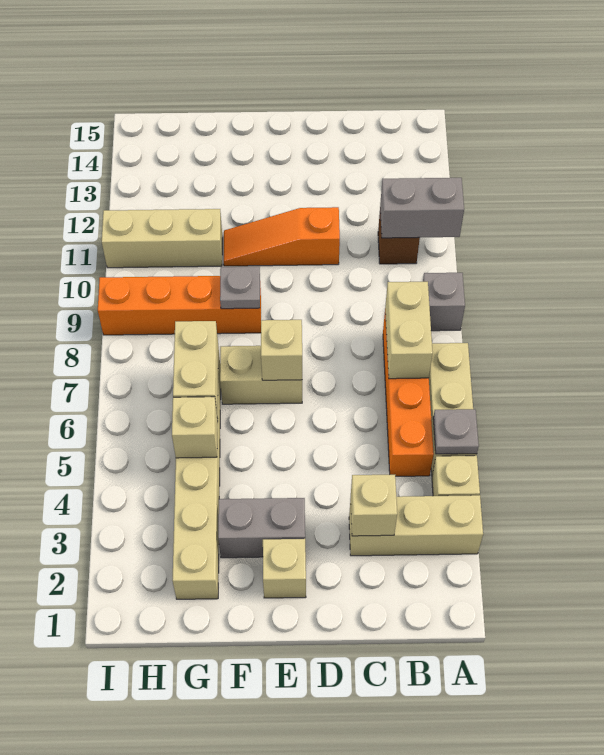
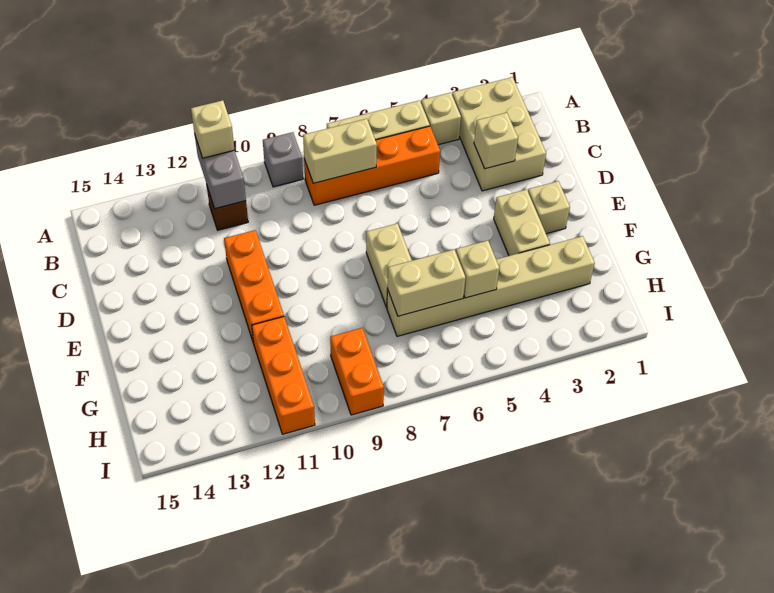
tan 1x3 brick [349,495,483,556] -> tan 2x3 brick [452,77,546,191]
grey 1x1 plate [433,409,479,454] -> none
orange 1x3 slope [224,207,340,266] -> orange 1x3 brick [224,230,284,343]
grey 1x2 brick [218,498,305,558] -> tan 1x2 brick [494,189,550,256]
tan 1x1 brick [261,320,302,380] -> tan 1x1 brick moved to [191,100,234,158]
orange 1x4 brick [98,276,261,335] -> orange 1x2 brick [330,328,384,415]
grey 1x1 plate [220,267,260,309] -> none
tan 1x3 brick [102,209,222,268] -> orange 1x3 brick [252,317,315,434]

